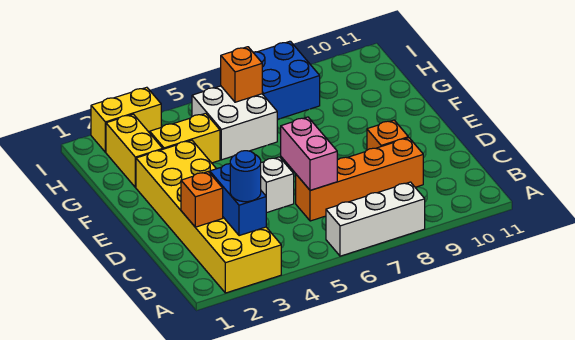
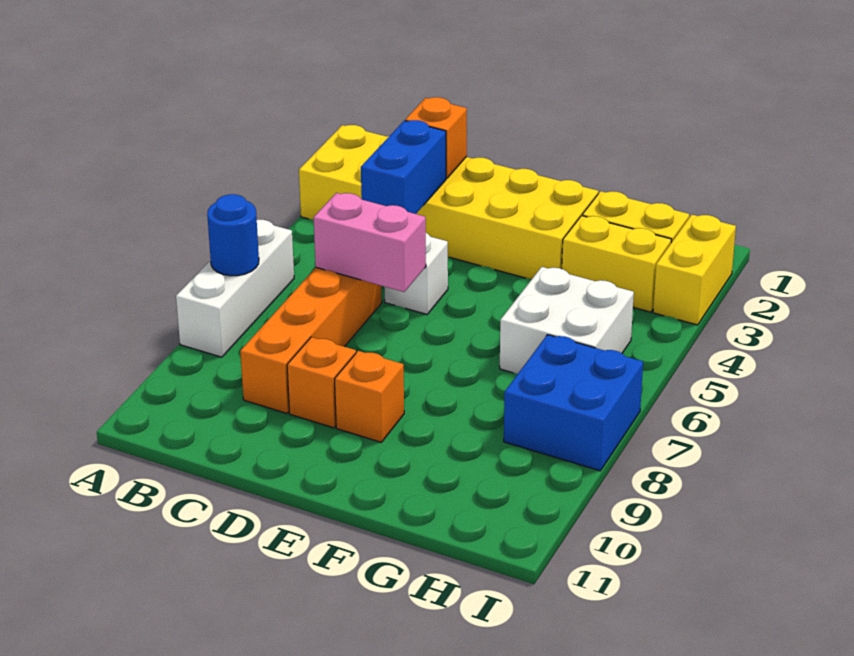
blue 1x2 brick [209,164,266,236] -> blue 1x2 brick turned to [361,120,446,214]
blue 1x1 round brick [230,151,261,202] -> blue 1x1 round brick moved to [207,194,259,276]
yellow 1x2 brick [150,113,220,163] -> yellow 1x2 brick turned to [562,216,671,312]
orange 1x1 brick [221,47,262,102] -> orange 1x1 brick moved to [335,351,404,442]

